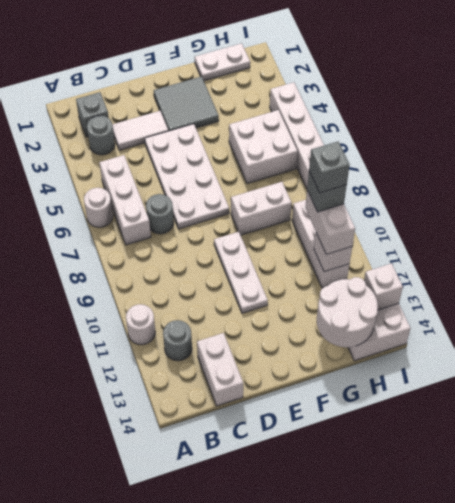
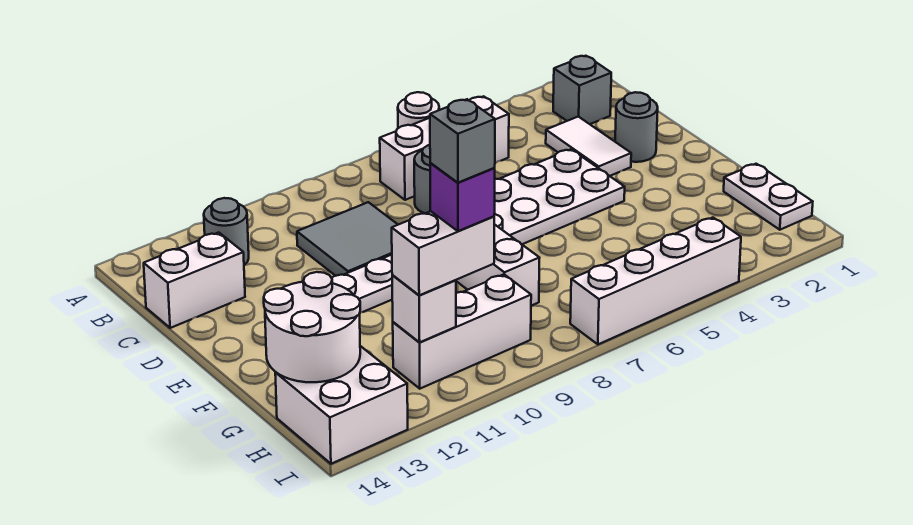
white 1x1 round brick [126,304,155,345] -> none
grey 1x1 round brick [87,116,115,155] -> grey 1x1 round brick moved to [615,92,658,162]
grey 2x2 tile [154,76,219,131] -> grey 2x2 tile moved to [297,202,398,276]
white 2x2 brick [229,110,298,184] -> none
grey 1x1 brick [307,171,347,212] -> purple 1x1 brick [430,163,495,231]
white 1x1 brick [364,263,403,310] -> none

